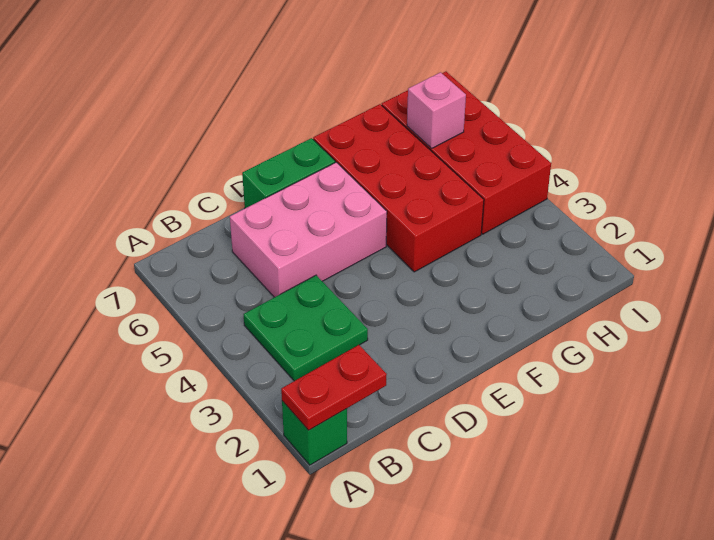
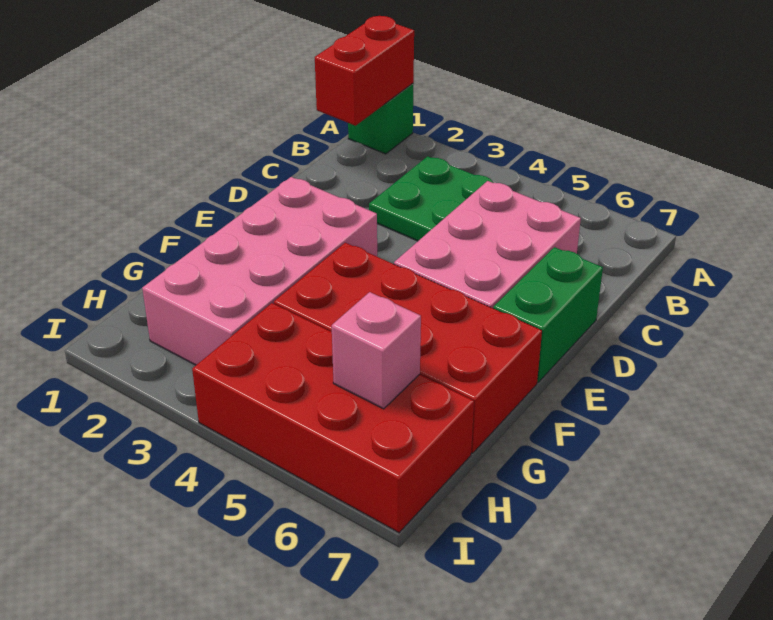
red 1x2 plate [281,345,387,430] -> red 1x2 brick [315,16,414,126]
none -> pink 2x4 brick [142,177,377,365]

